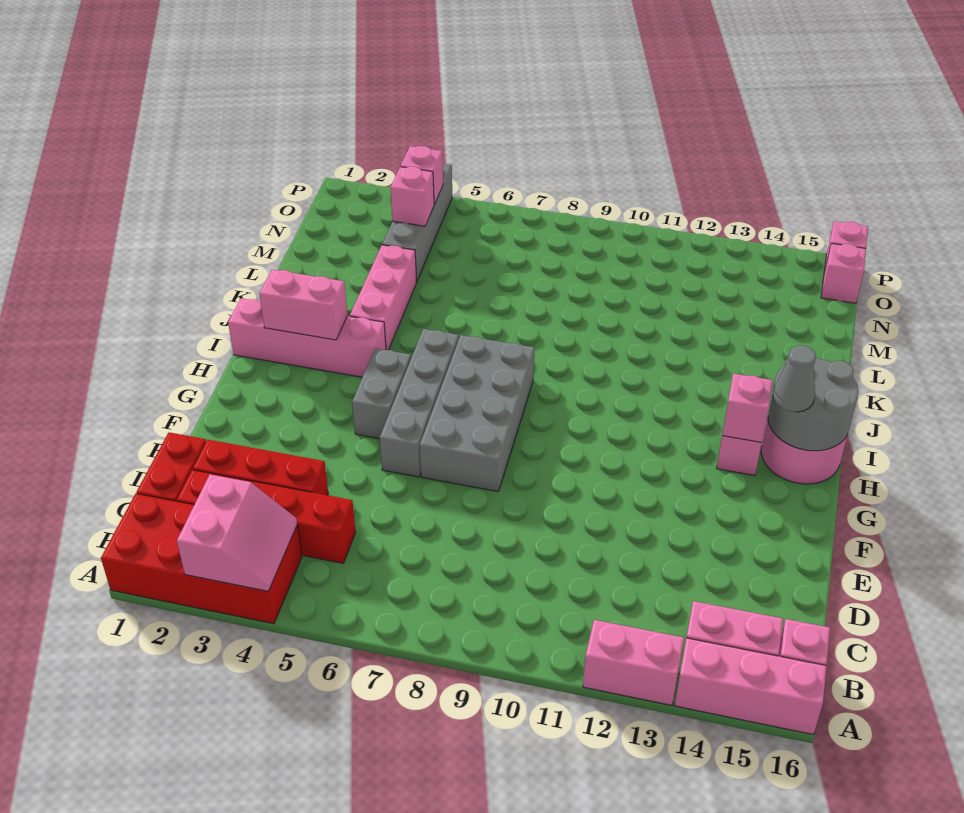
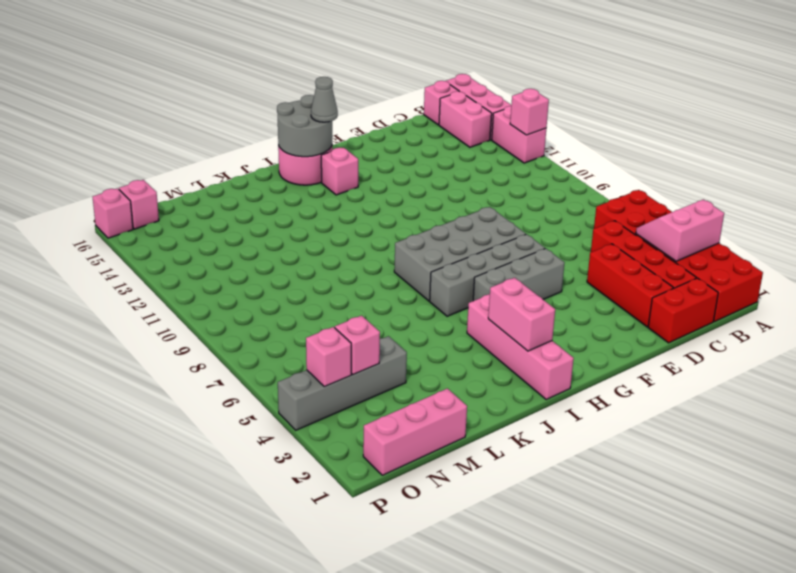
red 2x4 brick [101,493,302,624] -> red 2x6 brick [594,190,763,322]
grey 1x2 brick [352,348,411,439] -> grey 1x3 brick [473,249,565,301]
pink 1x1 brick [722,374,773,442] -> pink 1x1 brick moved to [510,89,549,135]
pink 1x3 brick [350,245,417,350] -> pink 1x3 brick moved to [363,389,467,475]

